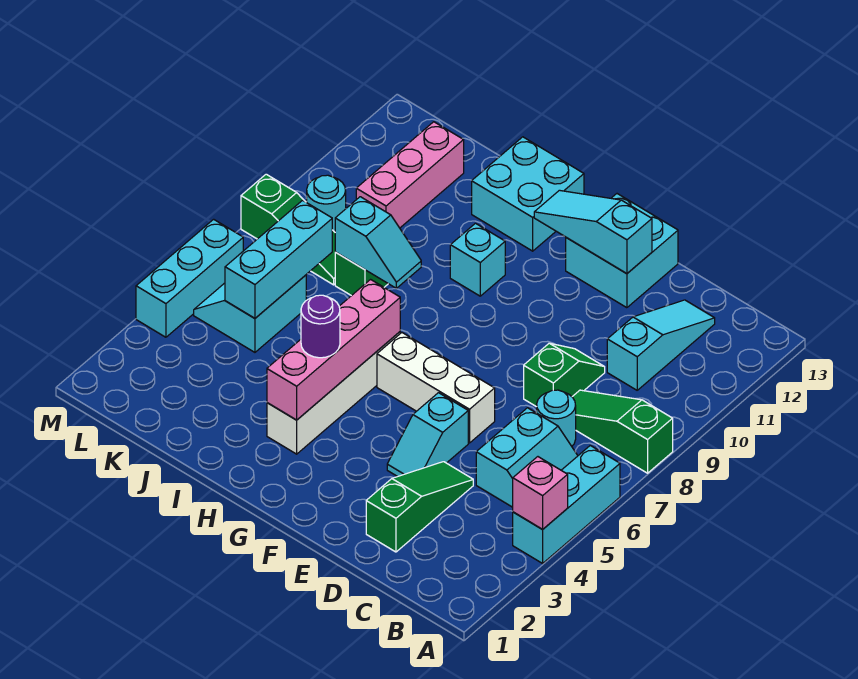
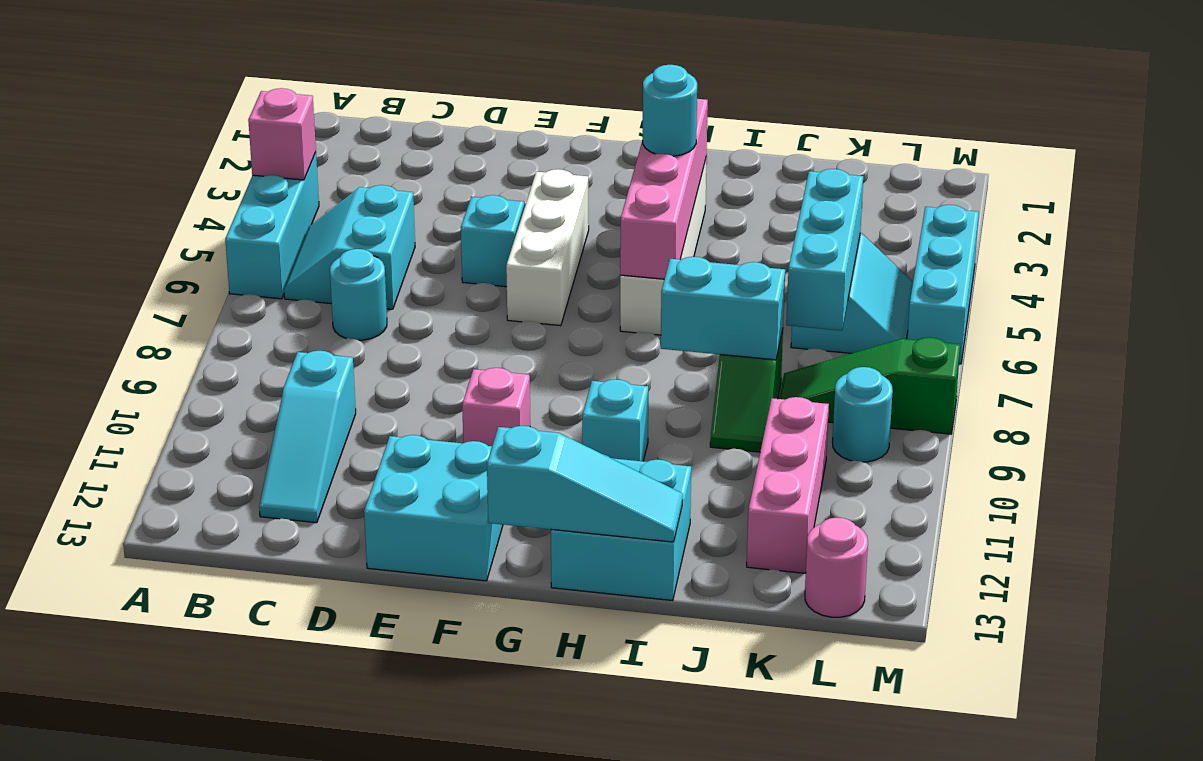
green 1x3 slope [572,390,673,473] -> none
green 1x3 slope [366,462,473,552] -> none
green 1x2 slope [524,343,605,407] -> none
white 1x3 brick [377,333,495,443] -> white 1x3 brick turned to [506,169,589,326]
cyan 1x3 slope [534,190,652,274] -> cyan 1x3 slope moved to [487,426,683,542]
none -> pink 1x1 brick [462,368,530,446]
purple 1x1 round brick [301,295,340,358] -> cyan 1x1 round brick [643,65,697,156]
cyan 1x2 slope [335,197,421,289] -> cyan 1x2 brick [661,257,785,360]
none -> pink 1x1 round brick [805,518,868,617]

